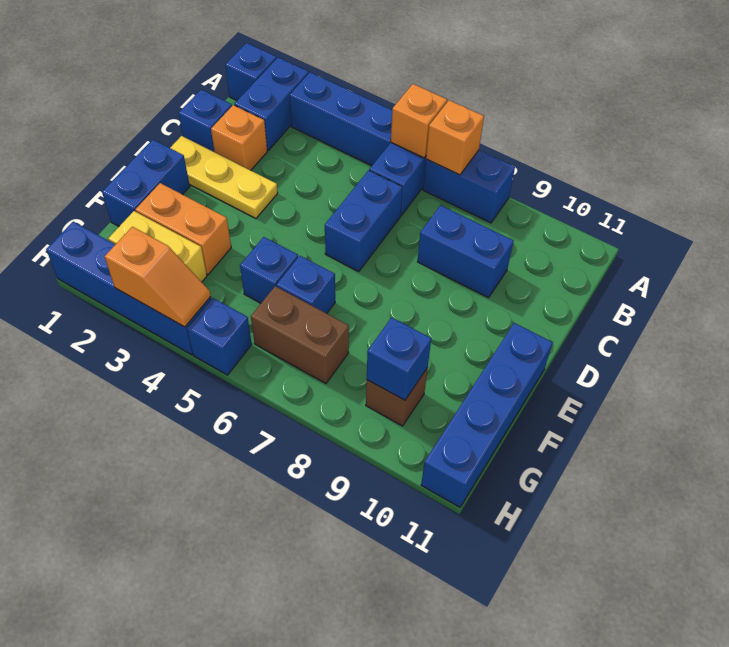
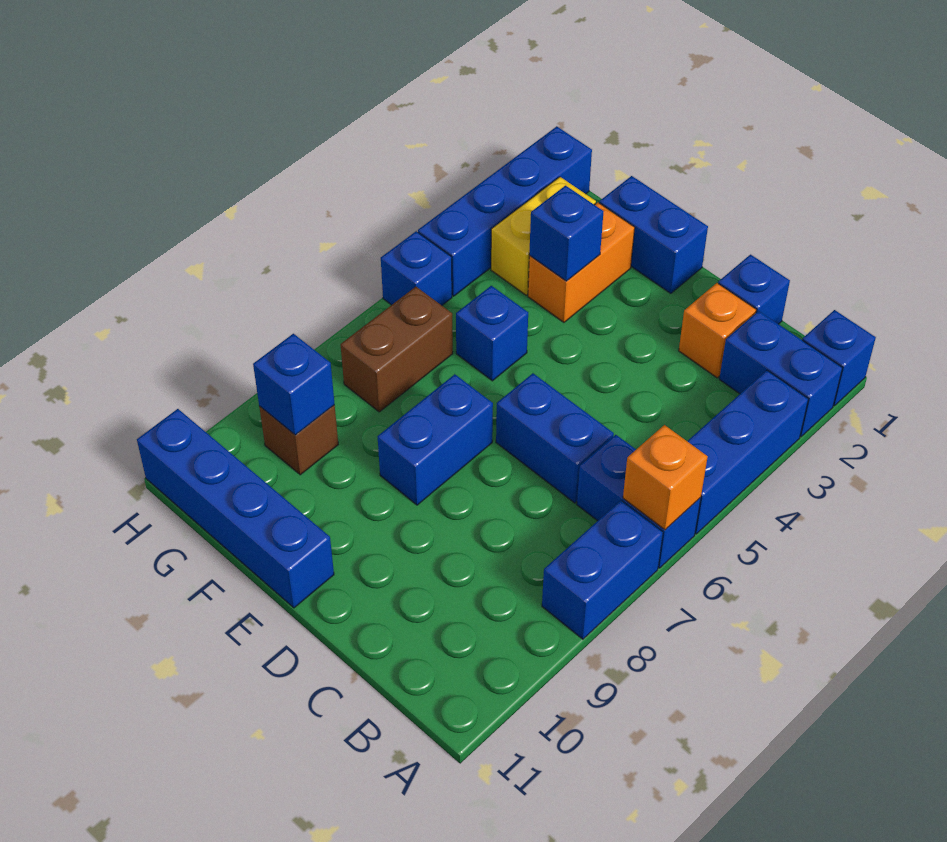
orange 1x1 brick [426,100,484,175] -> none
blue 1x2 brick [417,205,514,298] -> blue 1x2 brick moved to [377,374,493,505]
yellow 1x3 plate [170,136,278,219] -> none
blue 1x1 brick [276,256,335,313] -> blue 1x1 brick moved to [529,186,604,281]
orange 1x2 slope [105,227,211,327] -> none

